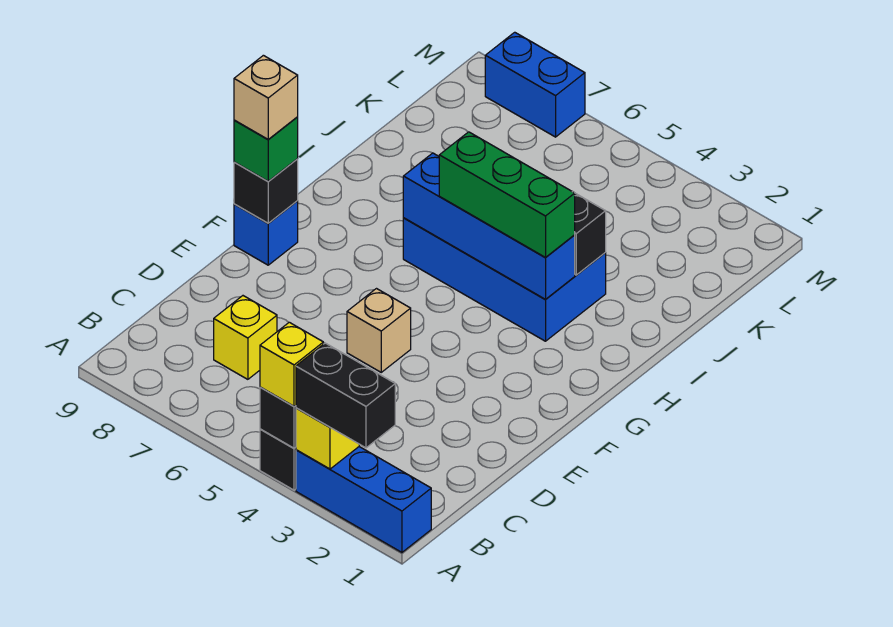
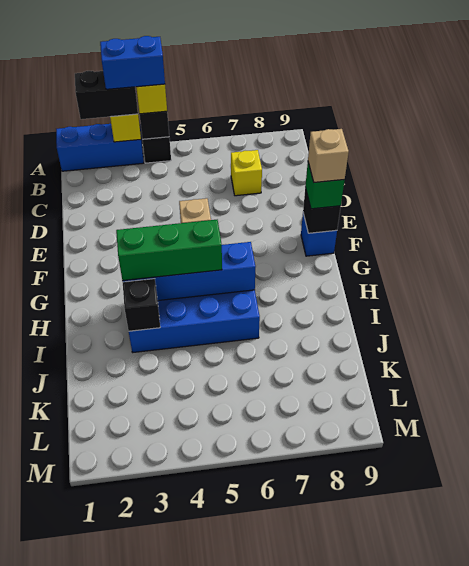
blue 1x2 brick [485,32,585,137] -> blue 1x2 brick moved to [100,36,165,89]

